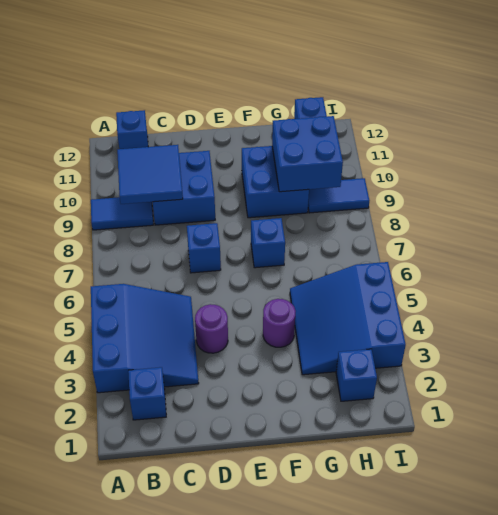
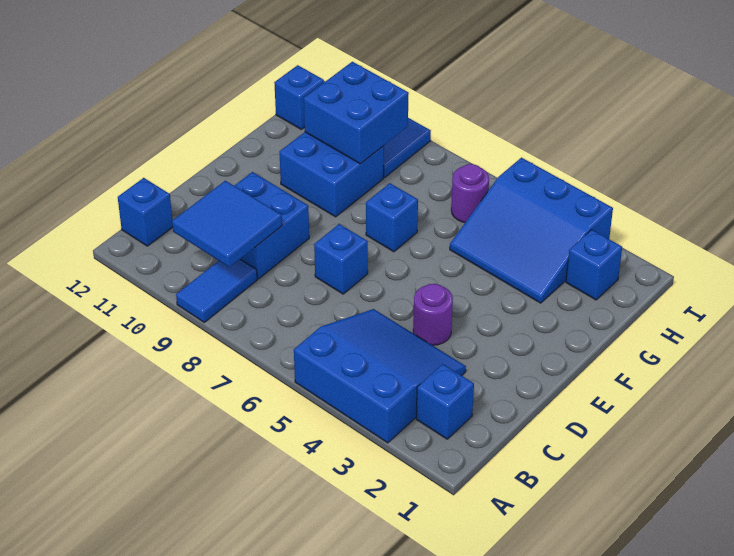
purple 1x1 round brick [263,299,296,347] -> purple 1x1 round brick moved to [451,164,489,223]

